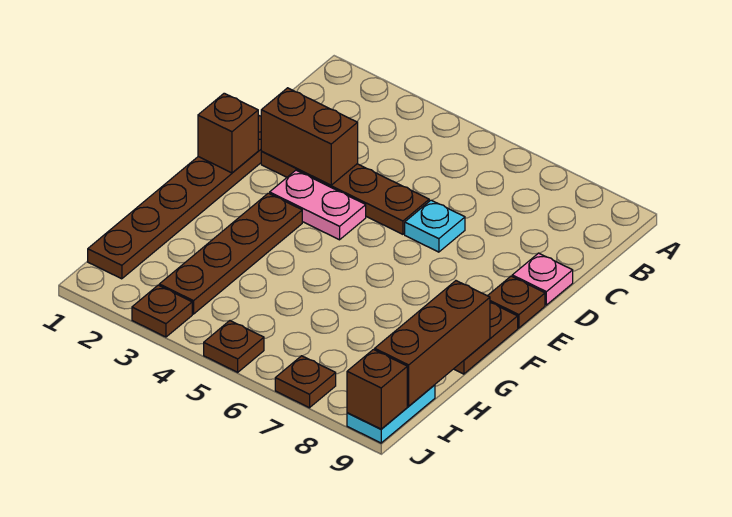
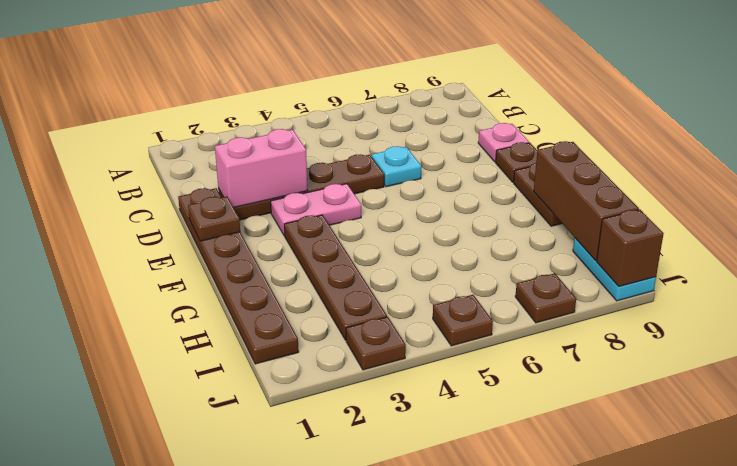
brown 1x2 brick [261,88,358,185] -> pink 1x2 brick [215,129,308,207]
brown 1x1 brick [198,93,258,173] -> brown 1x1 plate [188,197,240,241]

